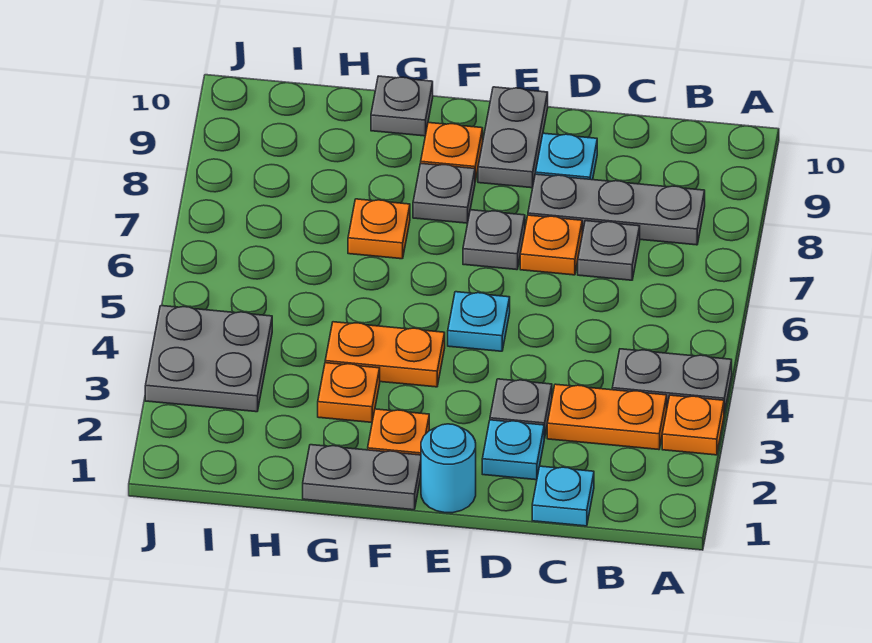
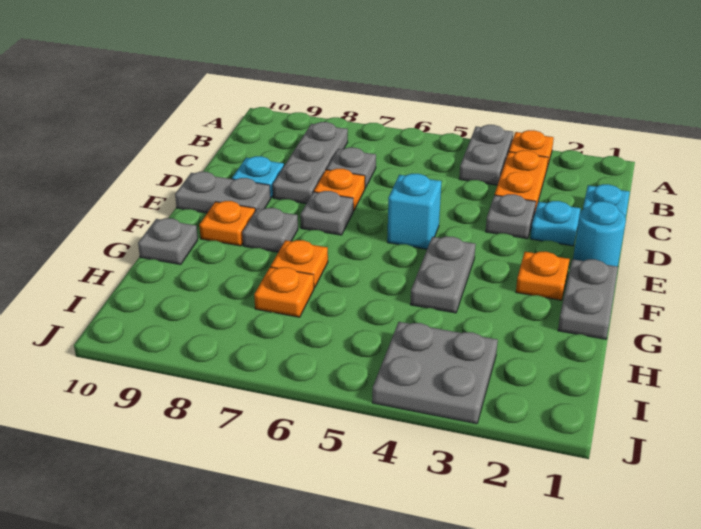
cyan 1x1 plate [448,292,510,351] -> cyan 1x1 brick [387,174,441,249]
orange 1x2 plate [325,322,445,387] -> grey 1x2 plate [410,236,476,313]
orange 1x1 plate [318,363,380,422] -> orange 1x1 plate moved to [254,267,314,317]

